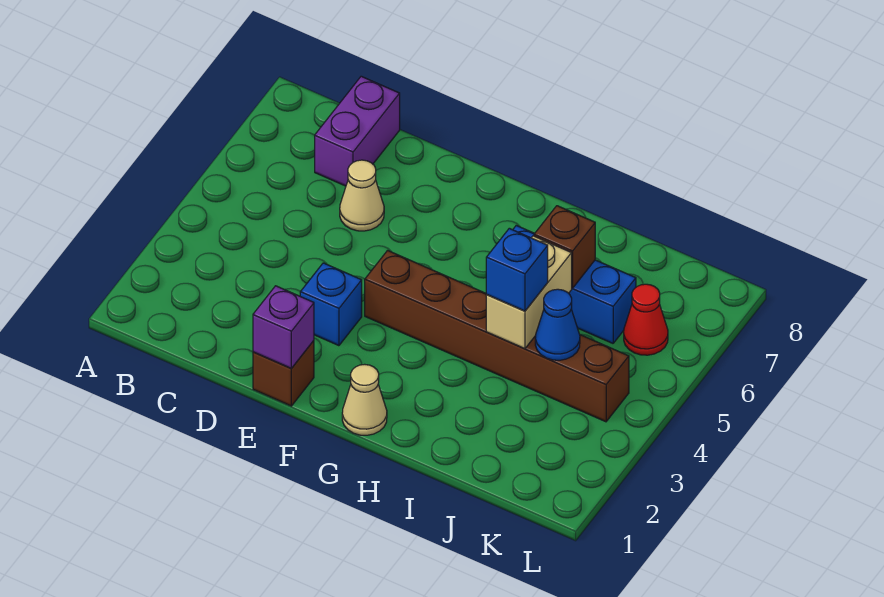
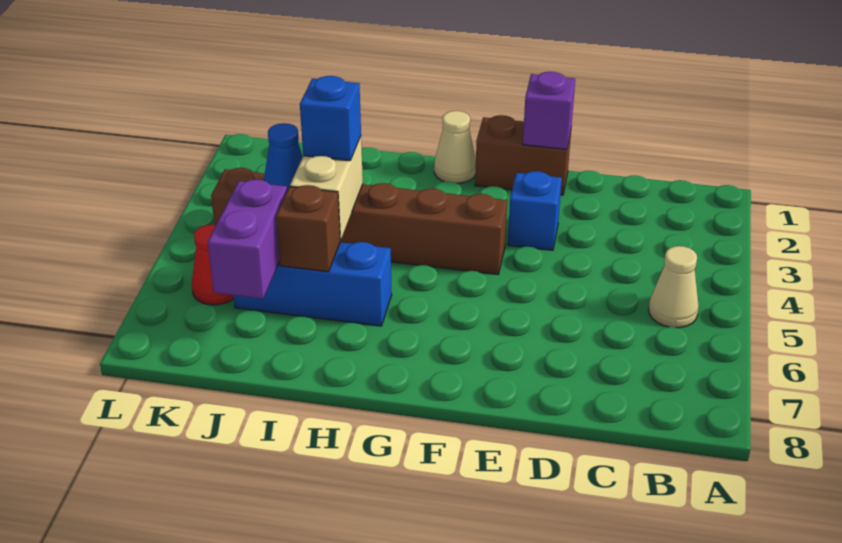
purple 1x2 brick [315,76,400,186] -> purple 1x2 brick moved to [208,180,287,299]
tan 1x1 cone [340,160,384,231] -> tan 1x1 cone moved to [649,246,699,328]
brown 1x1 brick [253,341,314,406] -> brown 1x2 brick [475,115,571,195]

